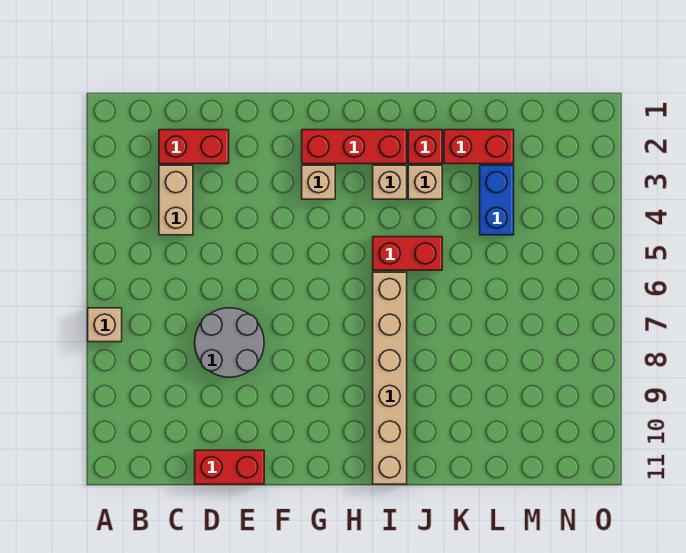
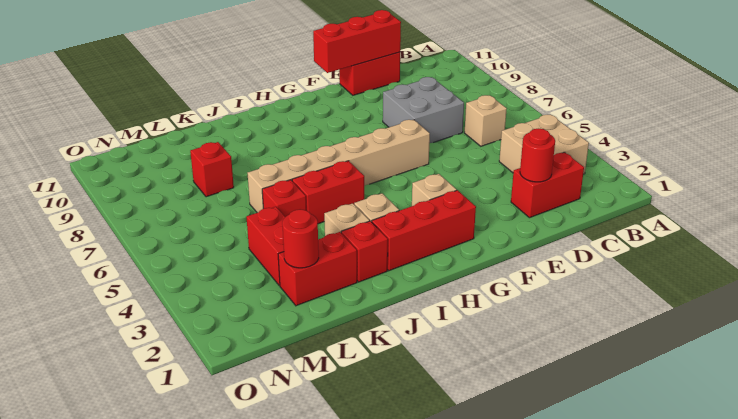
tan 1x1 brick [88,308,122,342] -> tan 1x1 brick moved to [465,95,507,146]
tan 1x2 brick [159,165,193,235] -> tan 2x2 brick [499,115,589,174]
none -> red 1x1 round brick [520,129,555,182]
grey 2x2 round brick [195,308,264,377] -> grey 2x2 brick [383,77,464,143]
none -> red 1x3 brick [313,10,401,73]
tan 1x6 brick [373,272,407,484] -> tan 1x6 brick turned to [248,120,430,213]
none -> red 1x1 brick [262,180,306,217]
none -> red 1x1 round brick [282,209,319,268]
blue 1x2 brick [480,165,514,235] -> red 1x2 brick [247,207,285,286]
none -> red 1x1 brick [190,142,234,197]

